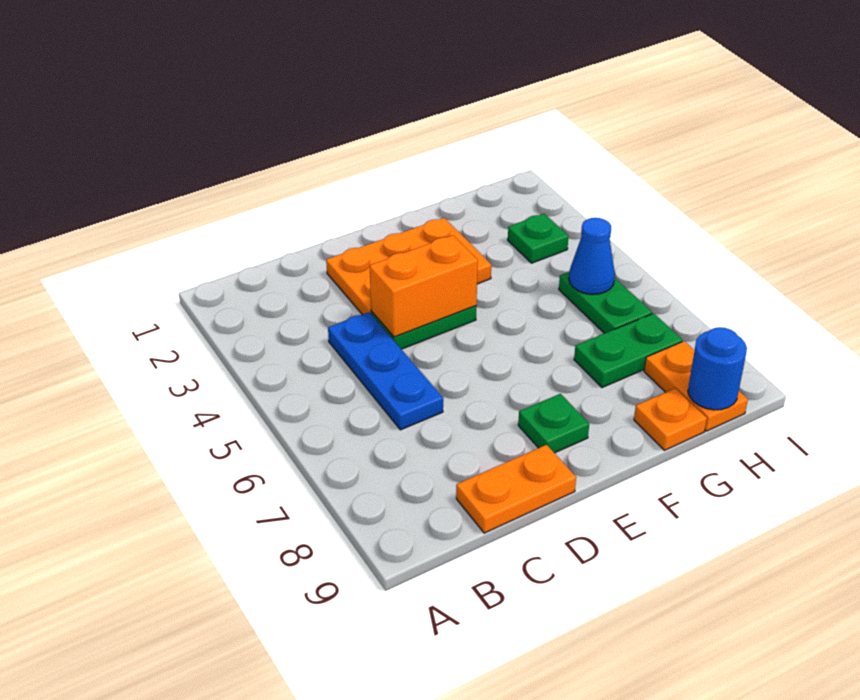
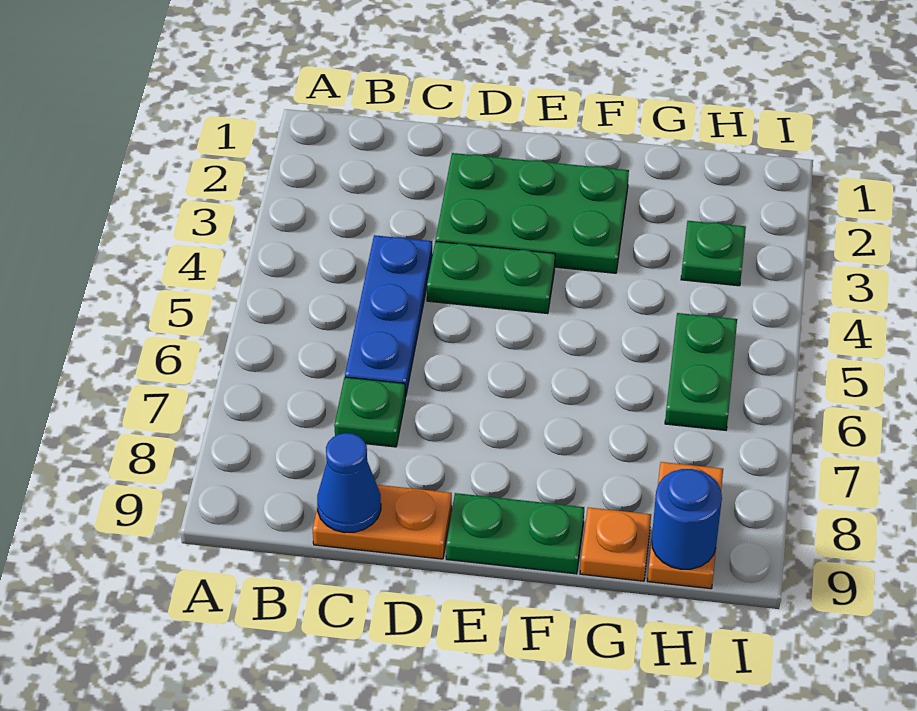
orange 2x3 plate [326,218,491,315] -> green 2x3 plate [436,153,629,273]
orange 1x2 brick [370,235,478,337] -> none
green 1x1 plate [518,394,589,453] -> green 1x1 plate moved to [334,377,405,447]
green 1x2 plate [574,313,683,387] -> green 1x2 plate moved to [446,493,584,574]
blue 1x1 cone [569,218,615,294] -> blue 1x1 cone moved to [317,433,381,533]

